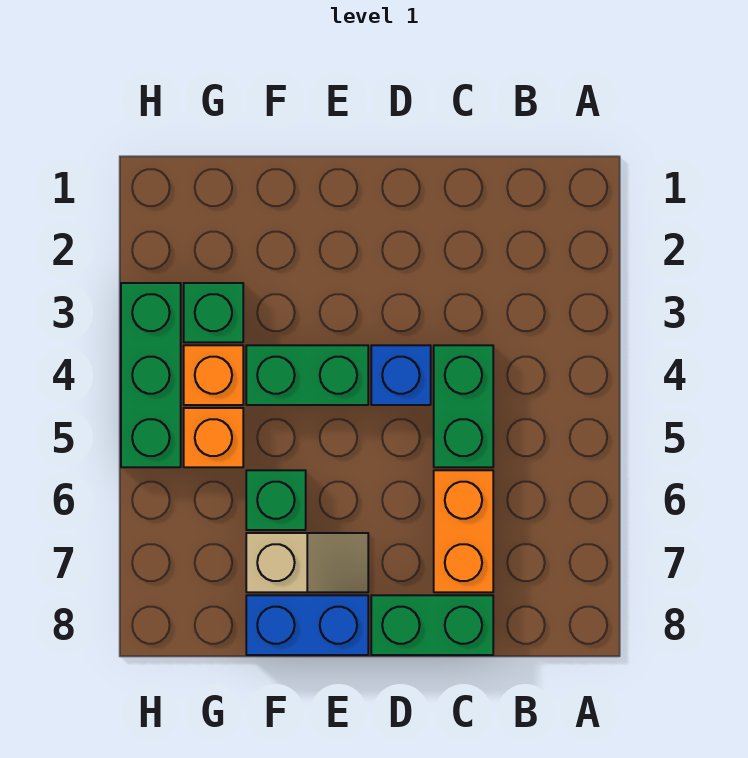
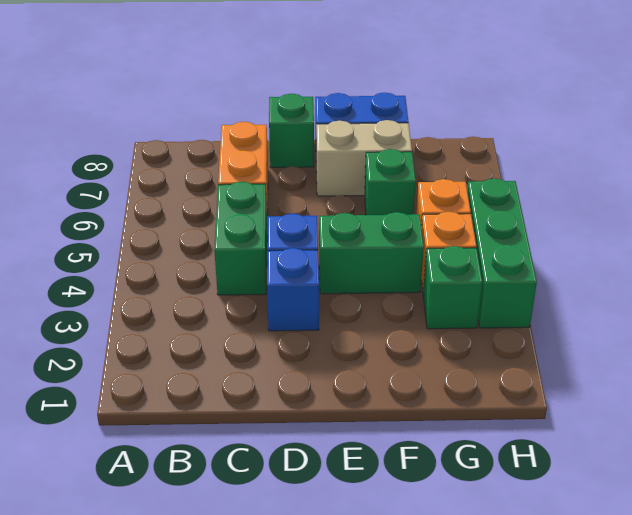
green 1x2 brick [371,595,493,655] -> green 1x1 brick [269,94,314,168]
none -> blue 1x1 brick [267,248,319,331]
tan 1x2 slope [246,533,368,592] -> tan 1x2 brick [316,120,412,196]

